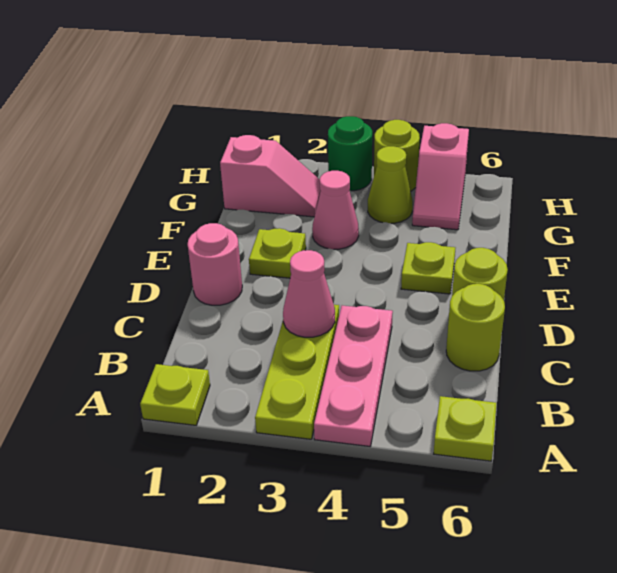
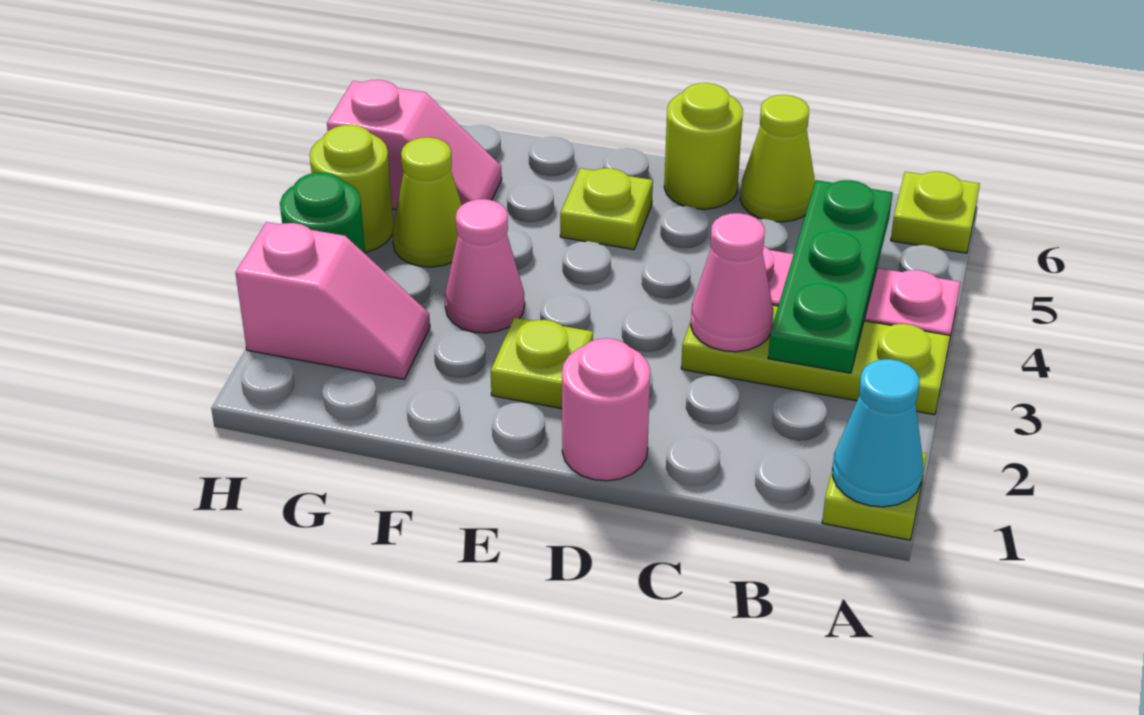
none -> cyan 1x1 cone [833,359,923,507]
none -> green 1x3 plate [768,180,893,373]
lime 1x1 round brick [446,284,505,371] -> lime 1x1 cone [740,95,815,222]
pink 1x2 slope [220,135,321,217] -> pink 1x2 slope turned to [235,222,430,379]

